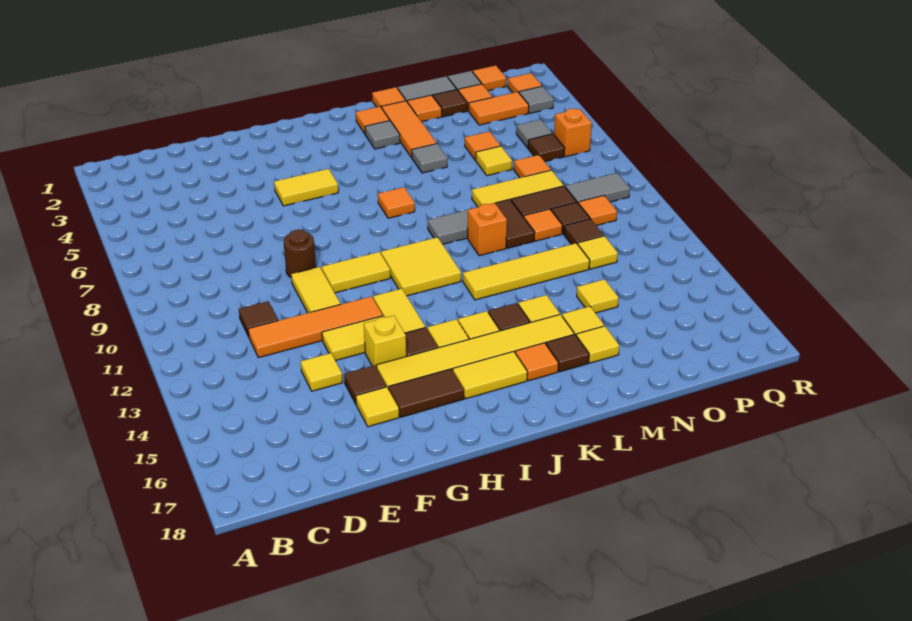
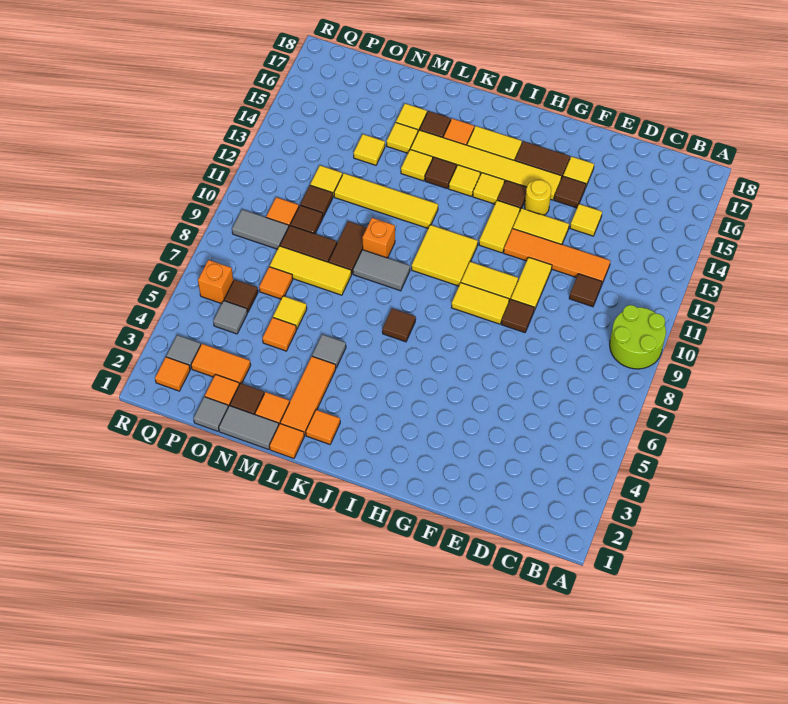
none -> lime 2x2 round brick [610,305,666,369]
brown 1x1 round brick [284,230,316,277] -> brown 1x1 tile [501,300,534,333]
yellow 1x2 tile [274,169,338,206] -> yellow 1x2 tile moved to [451,283,509,324]
yellow 1x1 brick [364,316,406,368] -> yellow 1x1 round brick [525,180,551,215]
orange 1x1 tile [378,187,415,218] -> brown 1x1 tile [382,308,416,342]
grey 1x1 tile [365,121,400,149] -> none
orange 1x1 tile [524,209,562,241] -> none
orange 1x1 tile [473,66,506,91] -> none

